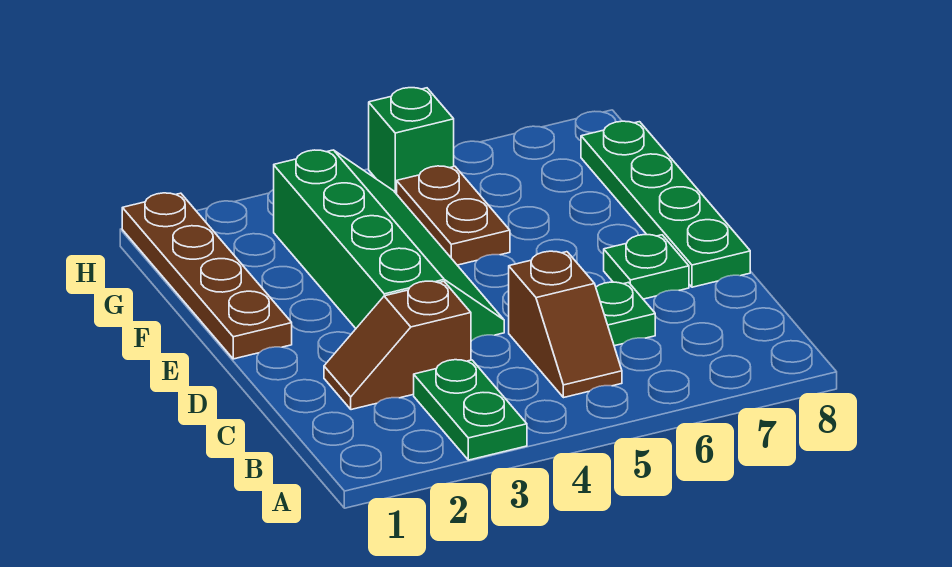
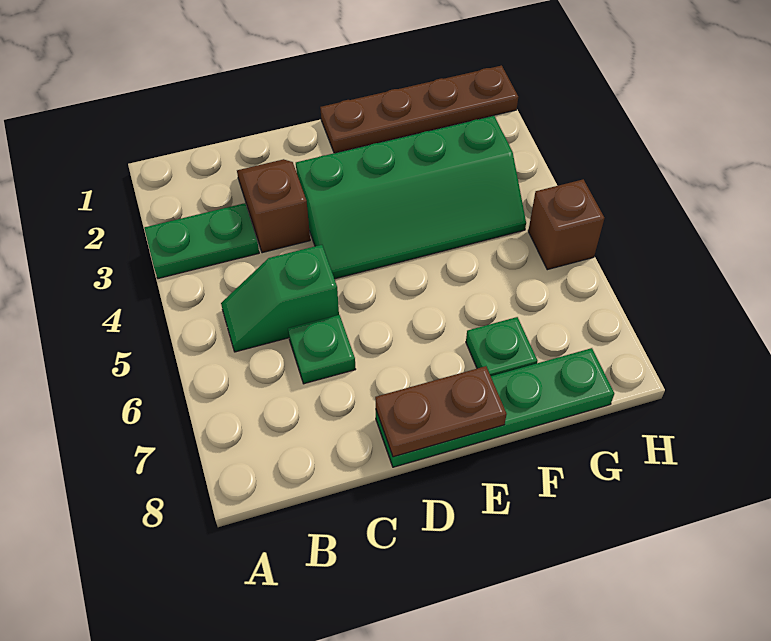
brown 1x2 slope [509,251,622,398] -> green 1x2 slope [221,245,339,352]
green 1x1 plate [604,235,689,299] -> green 1x1 plate moved to [466,317,537,376]
brown 1x2 plate [397,166,510,265] -> brown 1x2 plate moved to [375,366,507,457]
green 1x1 brick [369,88,454,194] -> brown 1x1 brick [528,179,604,270]

